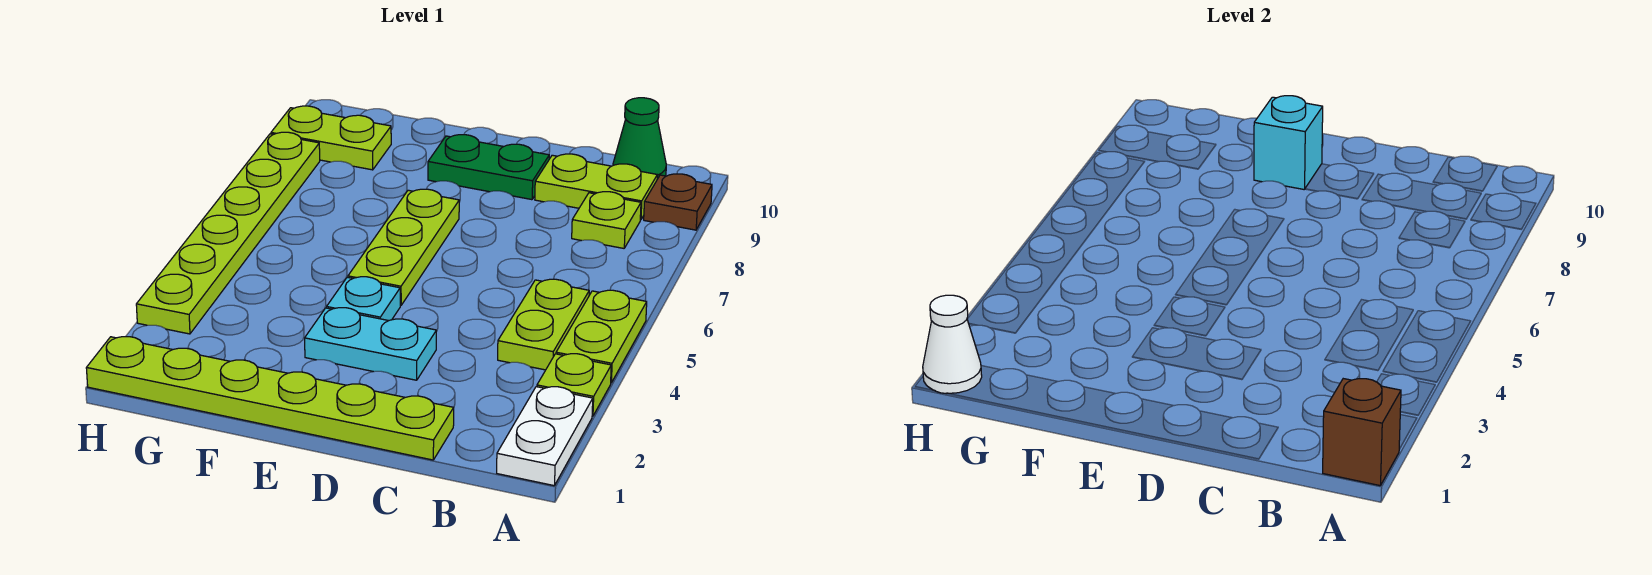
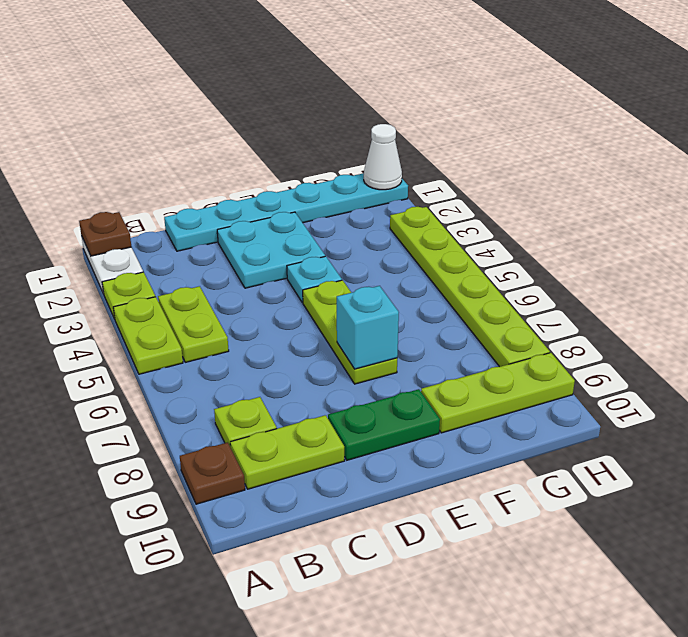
brown 1x1 brick [1323,379,1401,486] -> brown 1x1 plate [79,212,131,256]
green 1x1 cone [613,98,666,179] -> none
lime 1x6 plate [86,337,454,460] -> cyan 1x6 plate [164,173,408,251]
cyan 1x2 plate [305,308,436,380] -> cyan 2x2 plate [217,212,325,288]
cyan 1x1 brick [1254,96,1323,190] -> cyan 1x1 brick moved to [337,286,399,369]
lime 1x2 plate [271,106,391,170] -> lime 1x3 plate [421,353,575,433]

